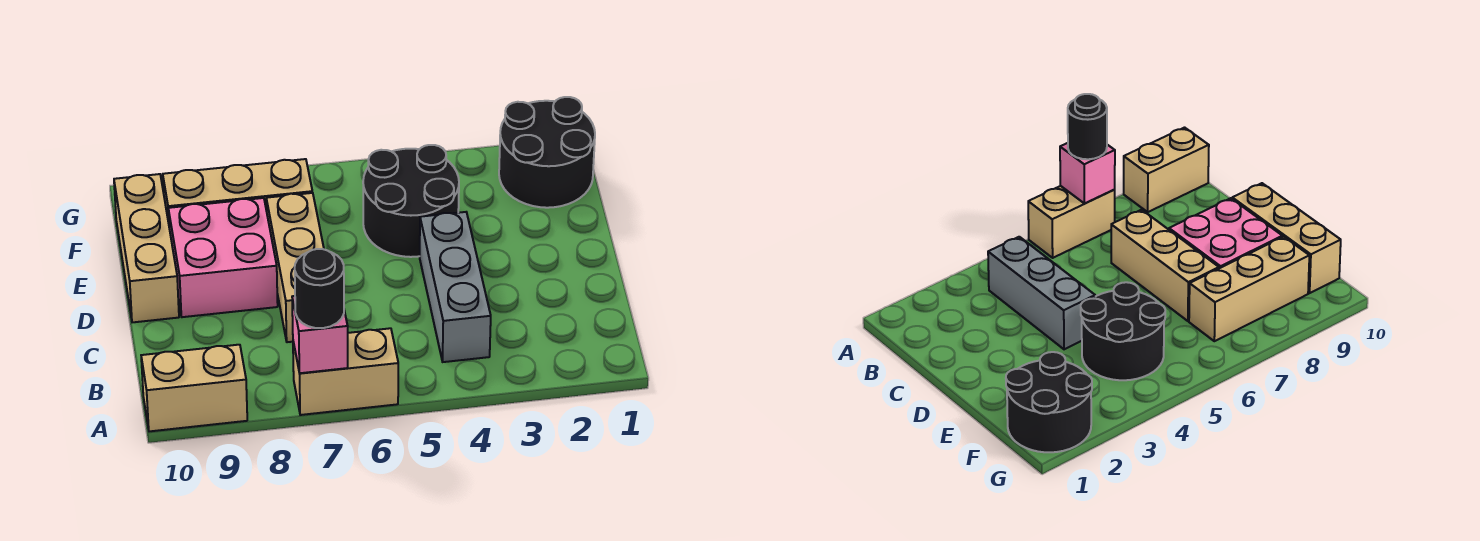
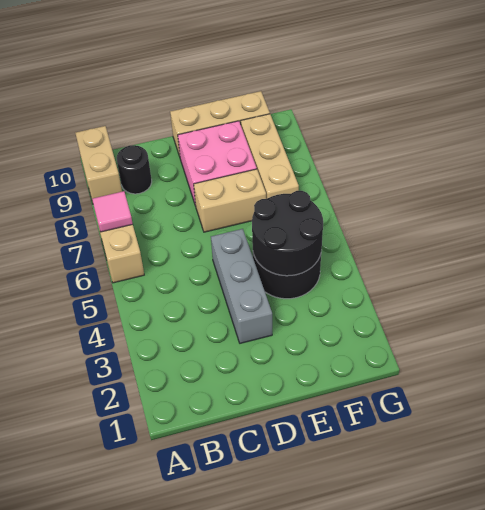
pink 1x1 brick [292,296,348,373] -> pink 1x1 tile [92,191,133,232]
black 1x1 round brick [295,249,344,328] -> black 1x1 round brick moved to [117,145,152,194]
grey 1x3 brick [420,212,491,362] -> grey 1x3 brick turned to [211,229,272,343]
tan 1x3 brick [266,193,324,342] -> tan 1x2 brick [194,169,266,232]
black 2x2 round brick [499,97,595,208] -> black 2x2 round brick moved to [252,191,323,276]

